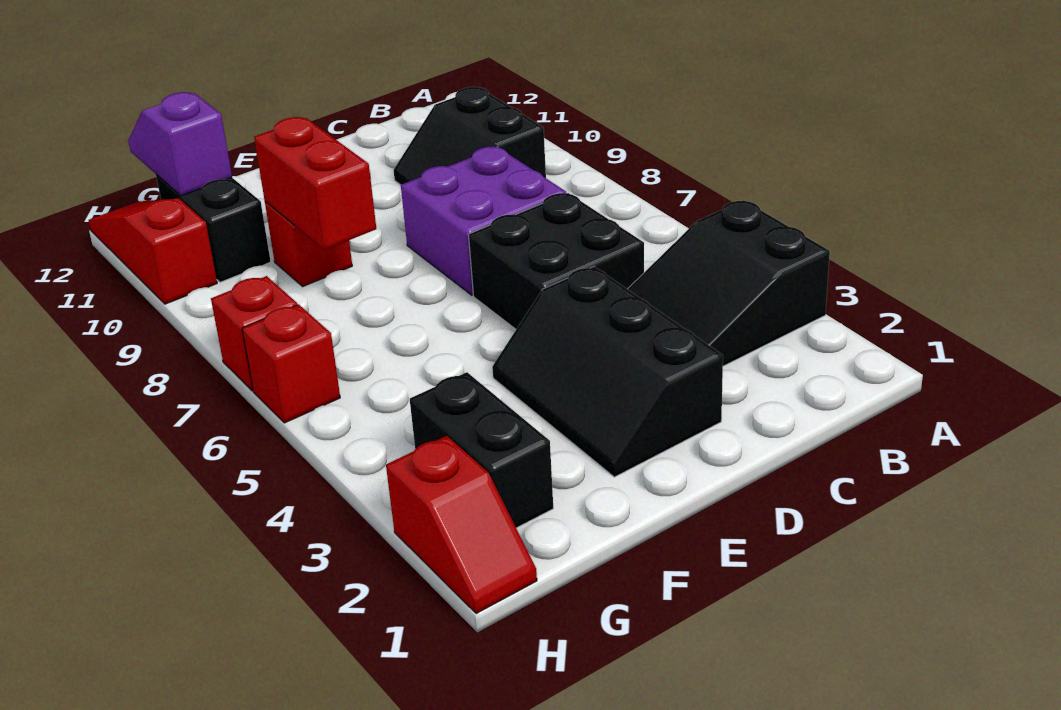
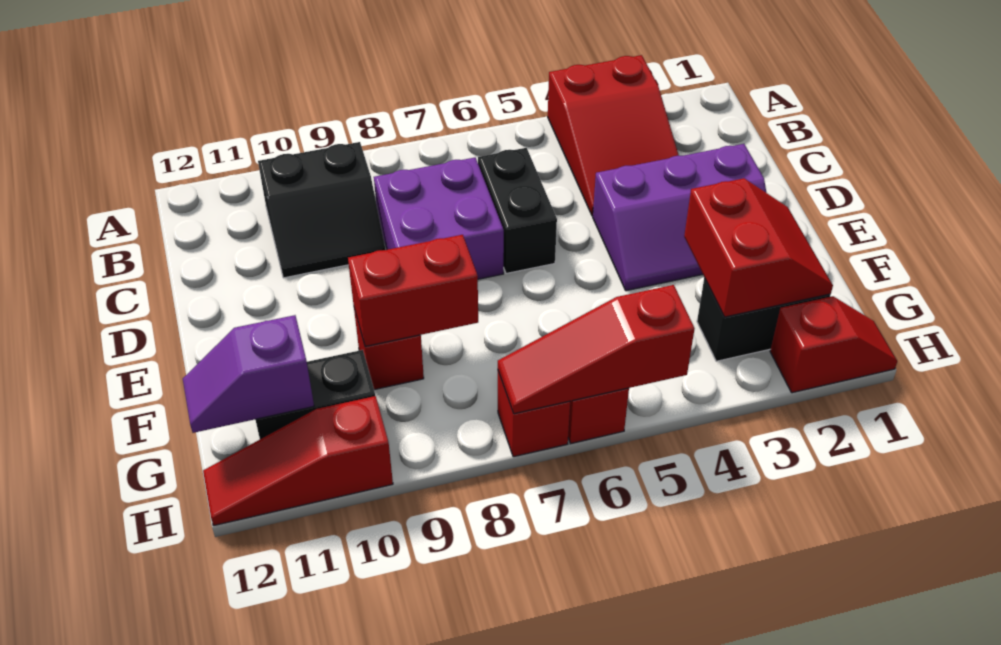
black 2x3 slope [628,200,830,366] -> red 2x3 slope [548,55,679,216]
black 2x2 brick [468,193,644,329] -> black 1x2 brick [478,148,557,274]
black 2x3 slope [492,266,723,477] -> purple 2x3 slope [593,144,767,291]
none -> red 2x2 slope [684,178,833,317]
none -> red 1x3 slope [498,285,695,414]

